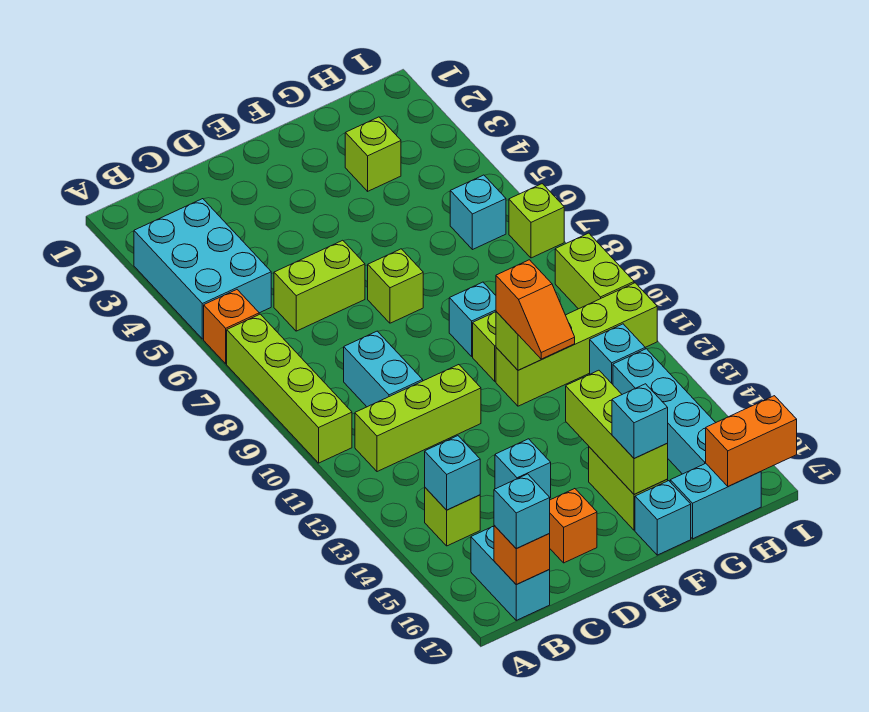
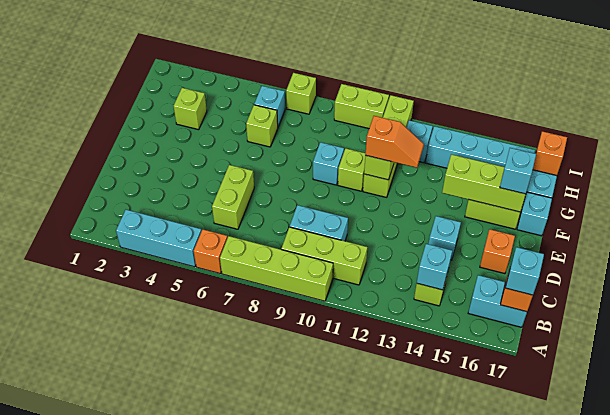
cyan 2x3 brick [134,199,271,339] -> cyan 1x3 brick [116,210,201,267]
lime 1x3 brick [355,365,481,472] -> lime 1x3 brick turned to [281,227,367,285]
lime 1x1 brick [368,249,423,323] -> lime 1x1 brick moved to [246,105,278,147]
orange 1x2 brick [706,396,797,486] -> orange 1x1 brick [533,131,567,176]

